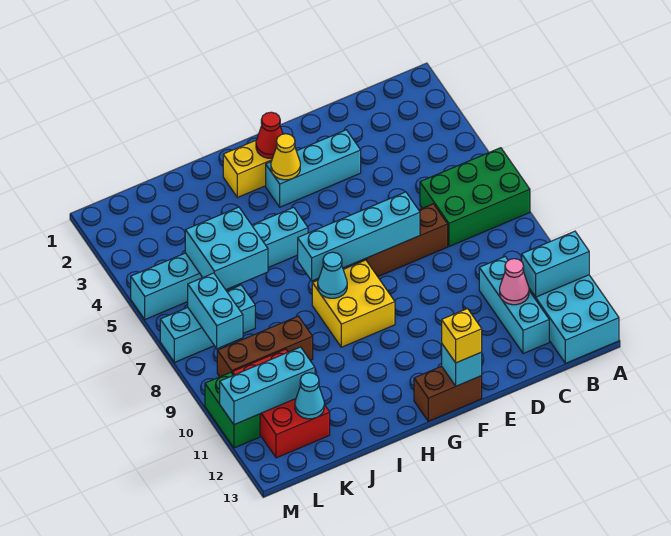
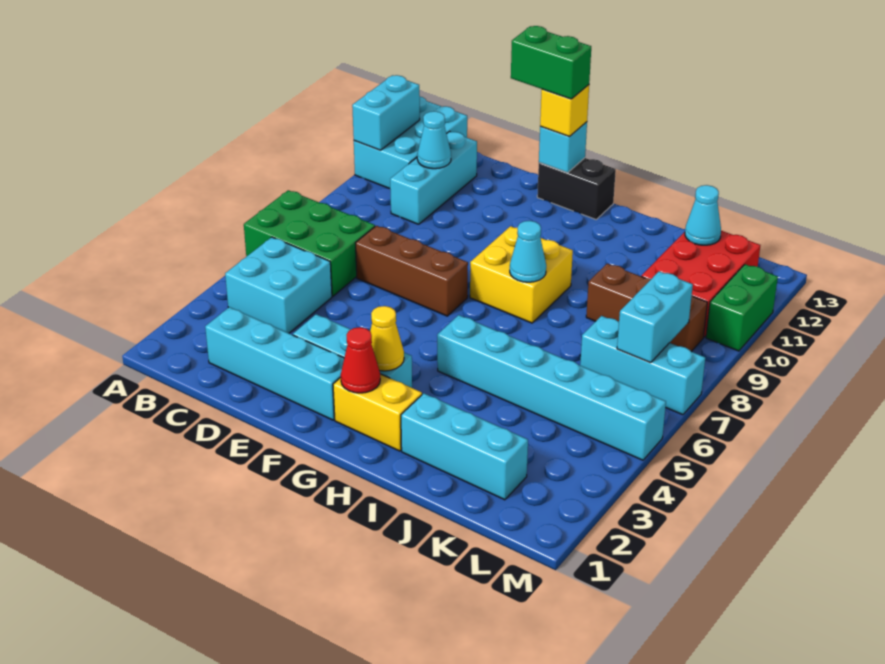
cyan 1x2 brick [521,231,589,297] -> cyan 1x2 brick turned to [352,75,420,150]
pink 1x1 cone [500,259,529,305] -> cyan 1x1 cone [417,111,451,169]
cyan 1x4 brick [298,192,420,281] -> cyan 1x4 brick moved to [205,307,344,420]
none -> green 1x2 brick [511,26,591,99]
brown 1x2 brick [414,366,482,421] -> black 1x2 brick [537,158,616,219]
cyan 2x2 brick [185,207,268,290] -> cyan 2x2 brick moved to [225,237,332,333]
cyan 1x3 brick [220,347,315,425] -> cyan 1x3 brick moved to [401,393,528,500]

